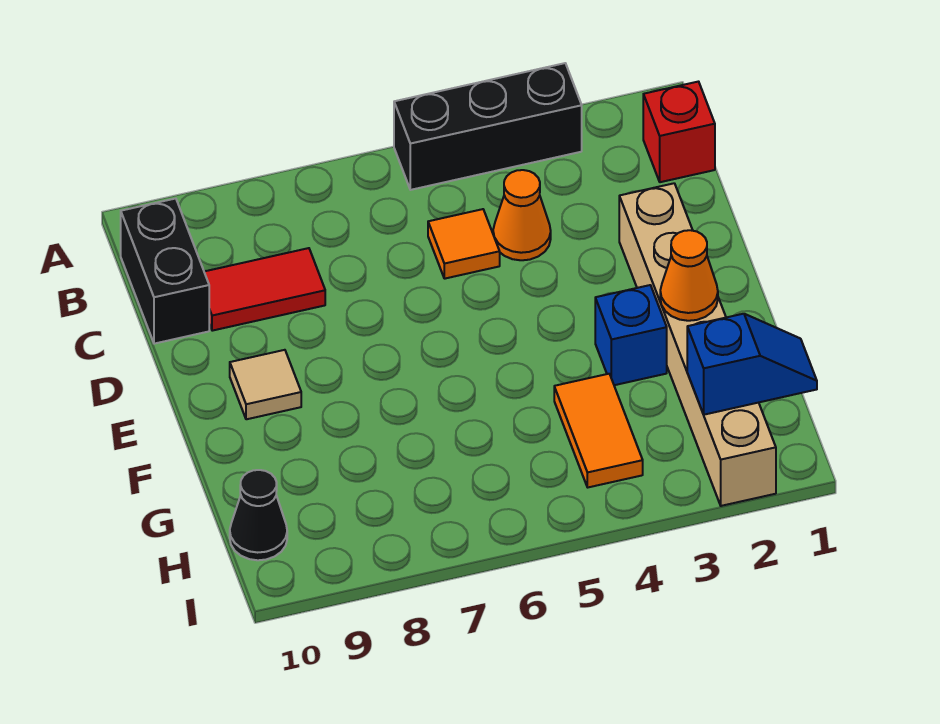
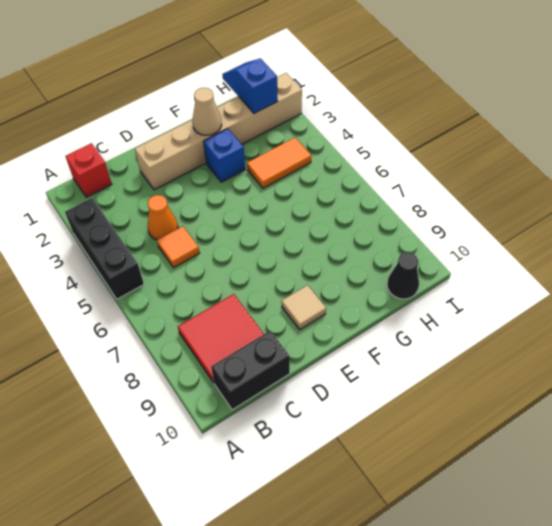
red 1x2 tile [204,248,325,331] -> red 2x2 tile [178,294,264,383]
orange 1x1 cone [660,230,718,321] -> tan 1x1 cone [192,88,222,135]

